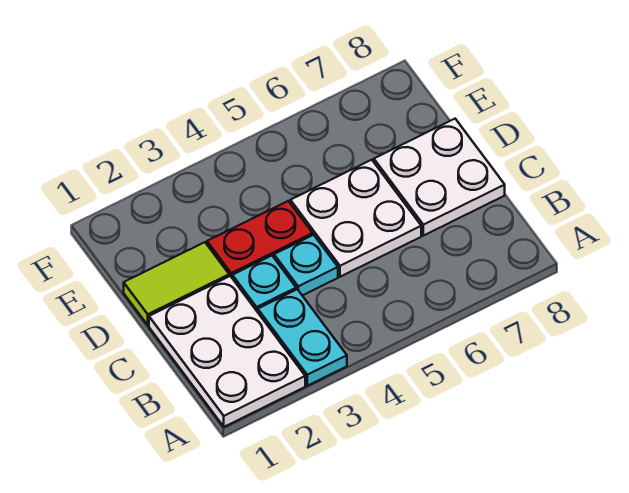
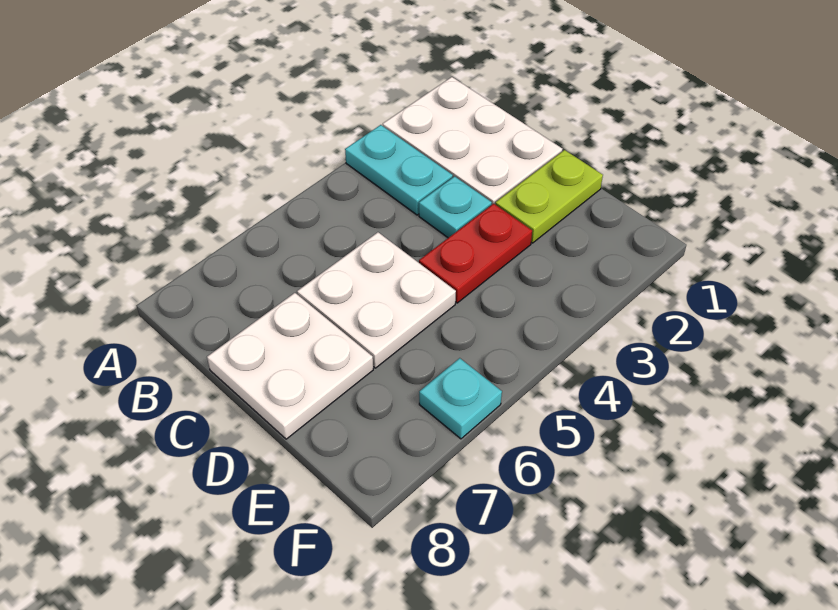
cyan 1x1 plate [274,235,338,295] -> cyan 1x1 plate moved to [419,358,502,439]
lime 1x2 tile [124,242,229,325] -> lime 1x2 plate [495,150,603,243]

